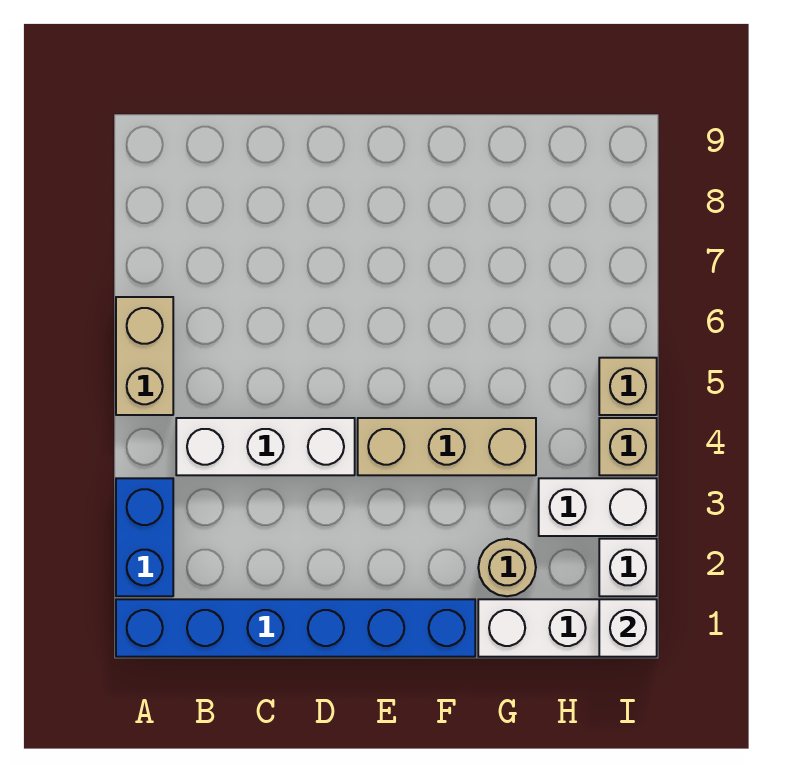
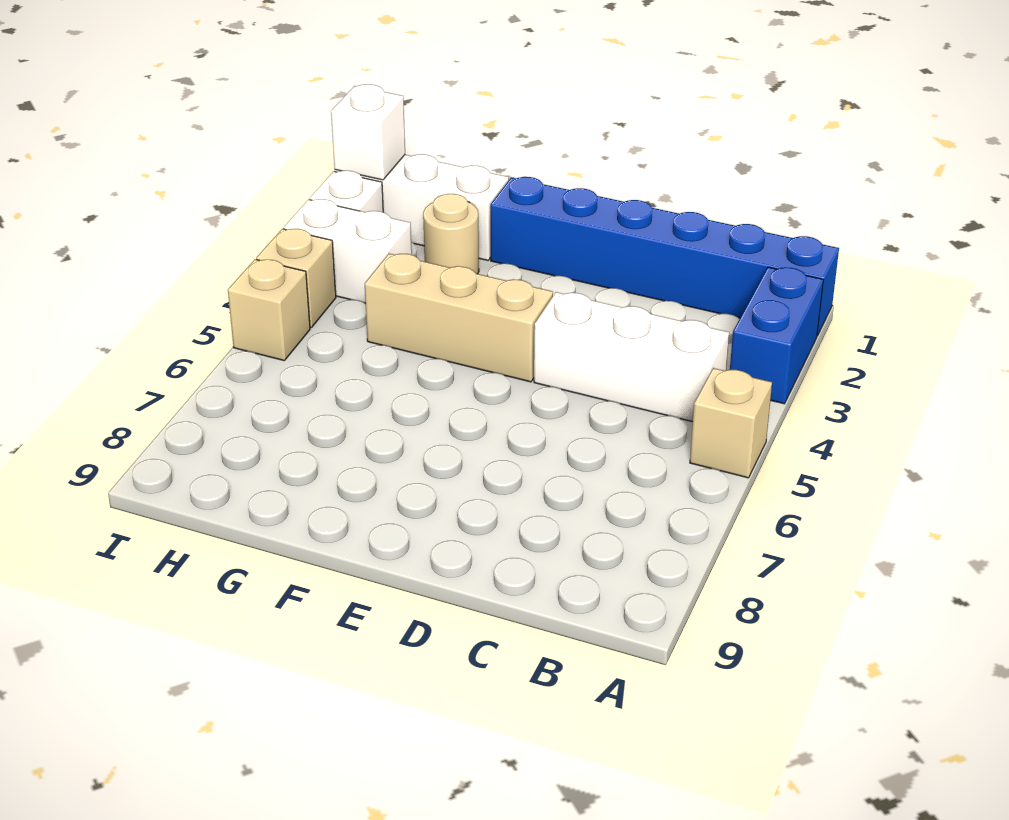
tan 1x2 brick [116,297,173,415] -> tan 1x1 brick [690,368,772,478]

